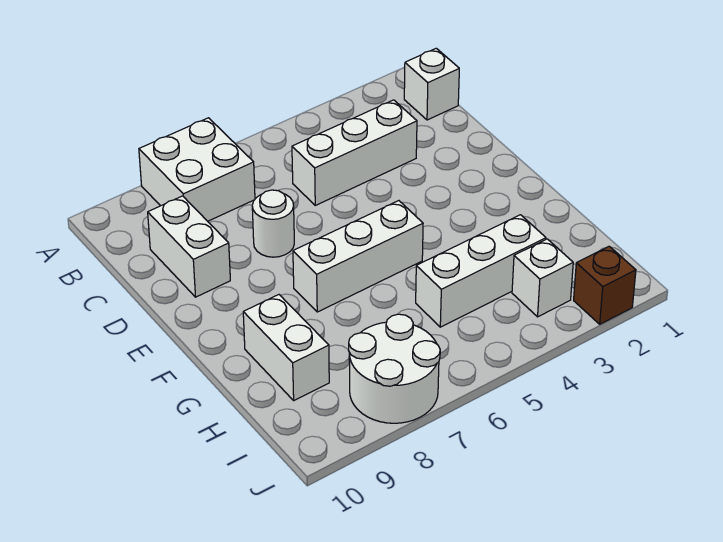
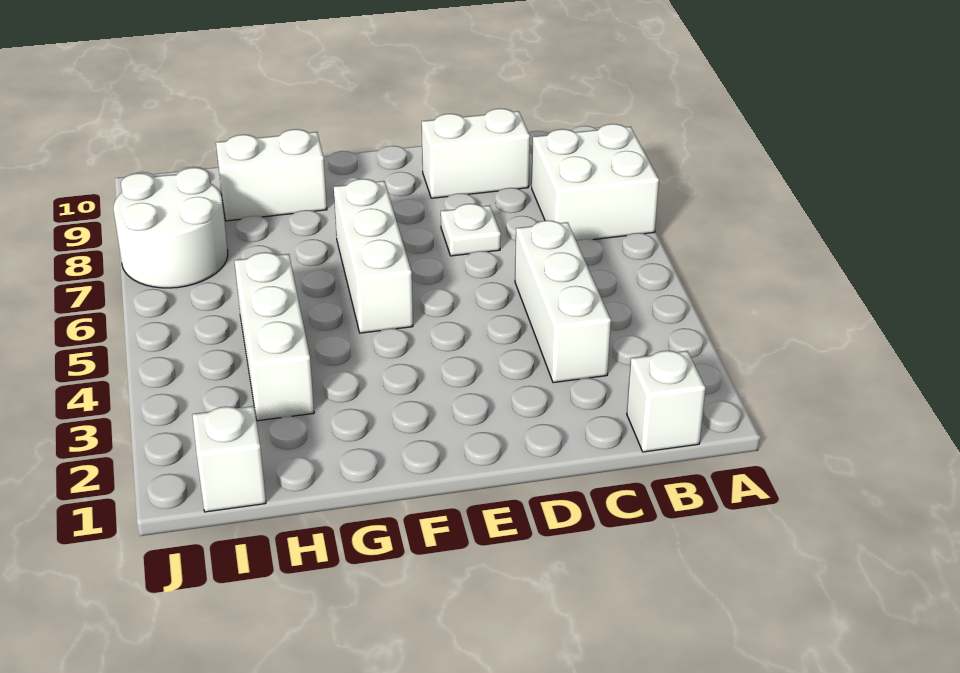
white 1x1 round brick [252,190,294,257] -> white 1x1 plate [441,204,501,256]
white 1x1 brick [512,239,573,317] -> white 1x1 brick moved to [192,406,266,512]
brown 1x1 brick [574,246,636,324] -> none

